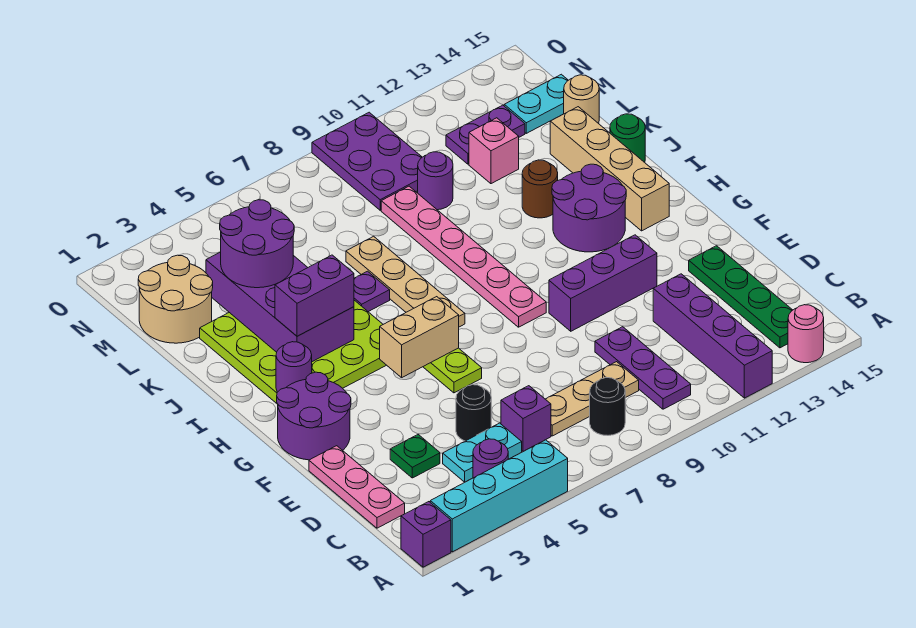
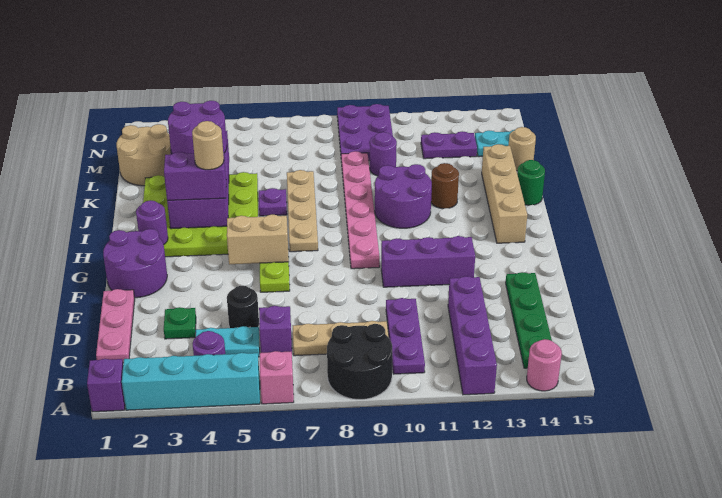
black 1x1 round brick [590,378,625,435] -> black 2x2 round brick [327,324,392,399]
purple 2x2 round brick [552,164,626,252] -> purple 2x2 round brick moved to [375,164,432,228]
none -> tan 1x1 round brick [192,121,224,170]
pink 1x1 brick [469,118,519,184] -> pink 1x1 brick moved to [260,351,294,404]

